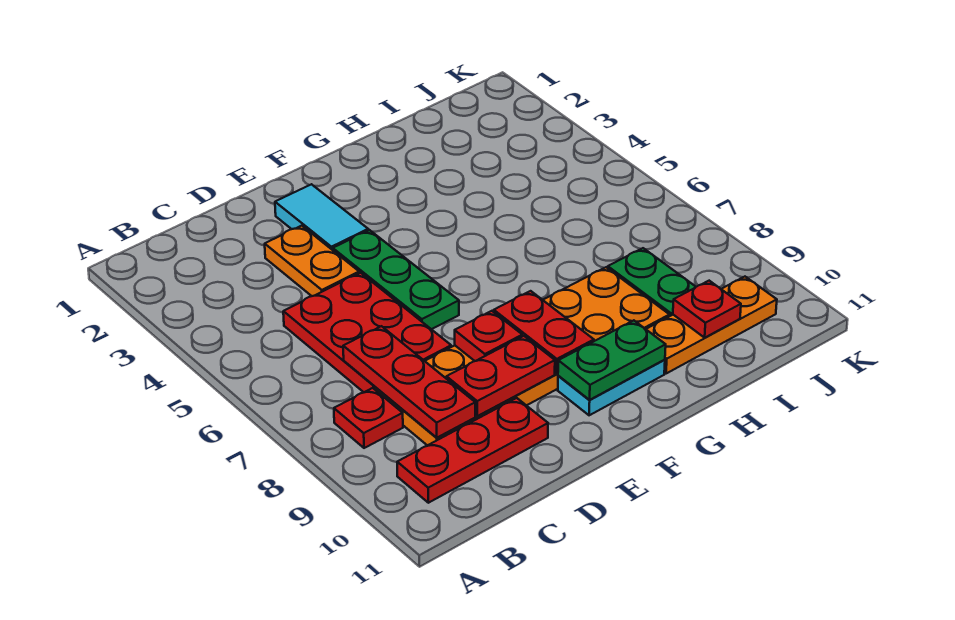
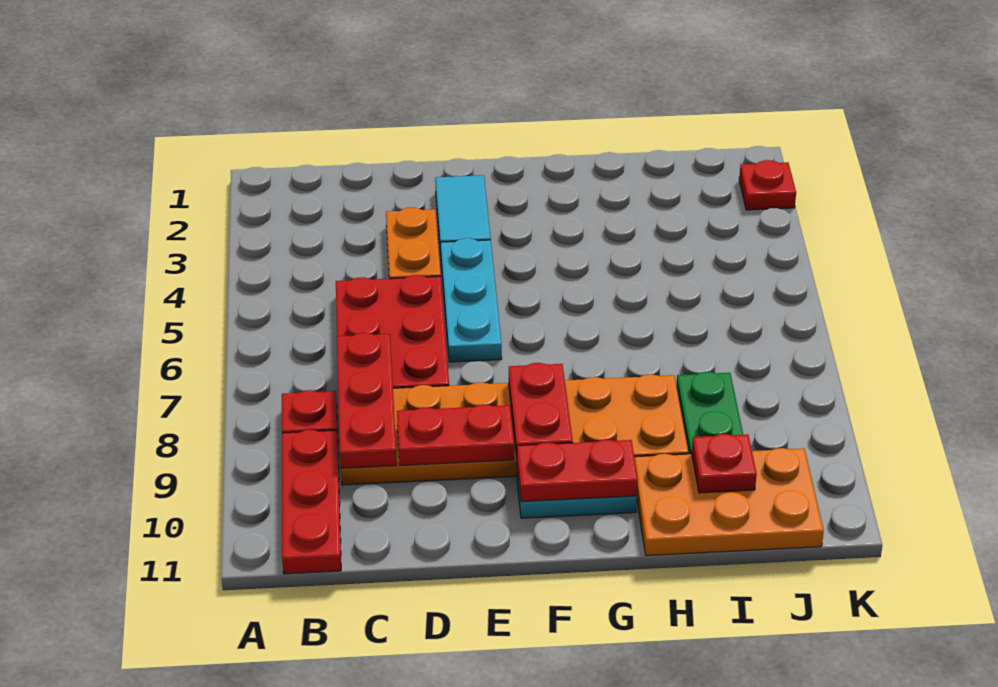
red 1x3 plate [397,398,548,503] -> red 1x3 plate turned to [282,430,341,574]
green 1x3 plate [333,230,459,329] -> cyan 1x3 plate [441,238,502,362]
red 1x1 plate [455,311,522,361] -> red 1x1 plate moved to [739,160,796,210]
green 1x2 plate [558,320,666,400] -> red 1x2 plate [517,440,638,502]
orange 1x3 plate [646,277,777,374] -> orange 2x3 plate [634,448,824,556]

